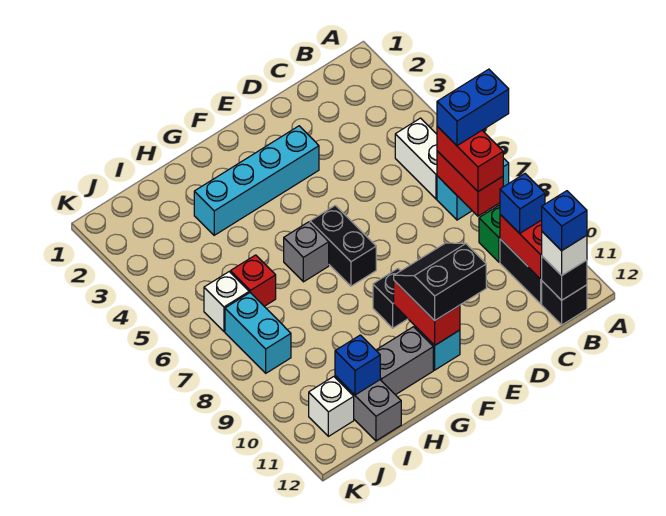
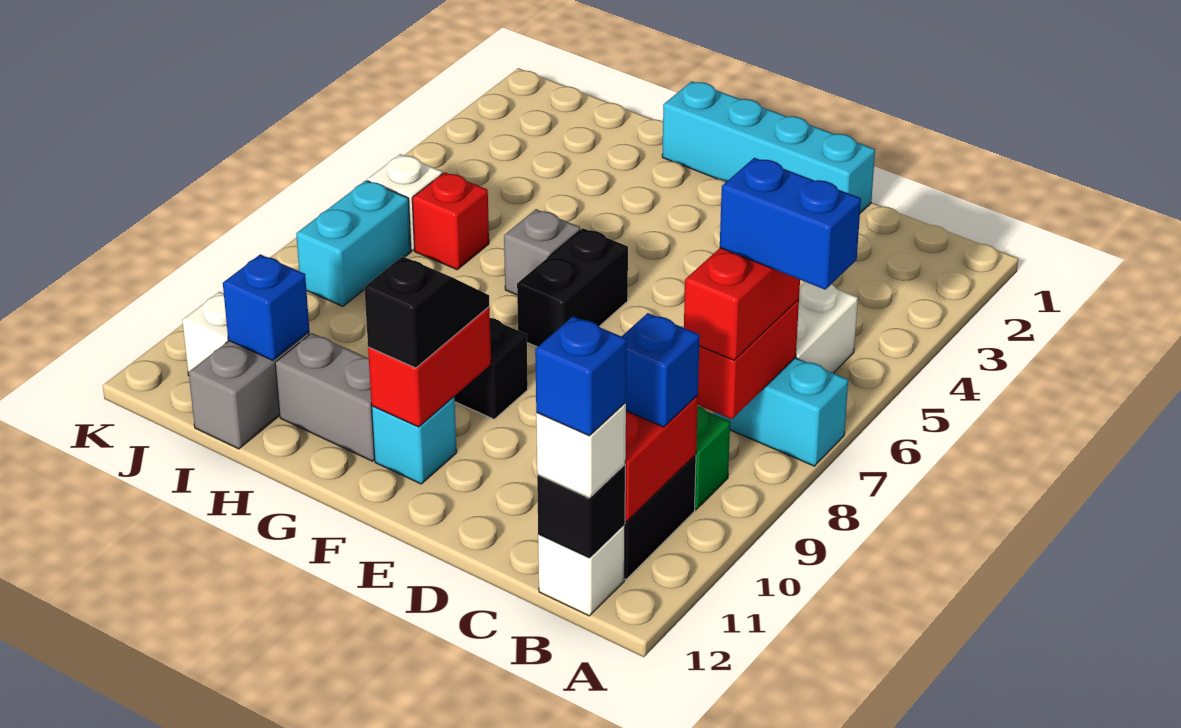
black 1x1 brick [542,281,587,325] -> white 1x1 brick [538,524,625,616]
cyan 1x4 brick [194,126,319,235] -> cyan 1x4 brick moved to [662,81,875,213]
black 2x2 slope [394,243,486,321] -> black 1x2 slope [364,256,489,368]

